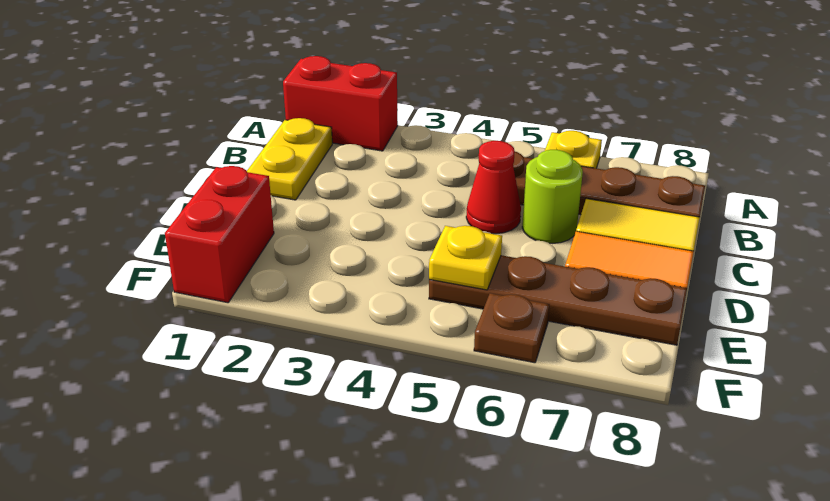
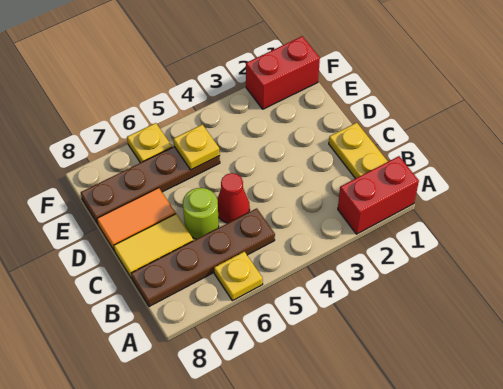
red 1x2 brick [165,166,274,303] -> red 1x2 brick turned to [246,36,320,109]
brown 1x1 plate [474,293,550,363] -> yellow 1x1 plate [127,123,172,163]

